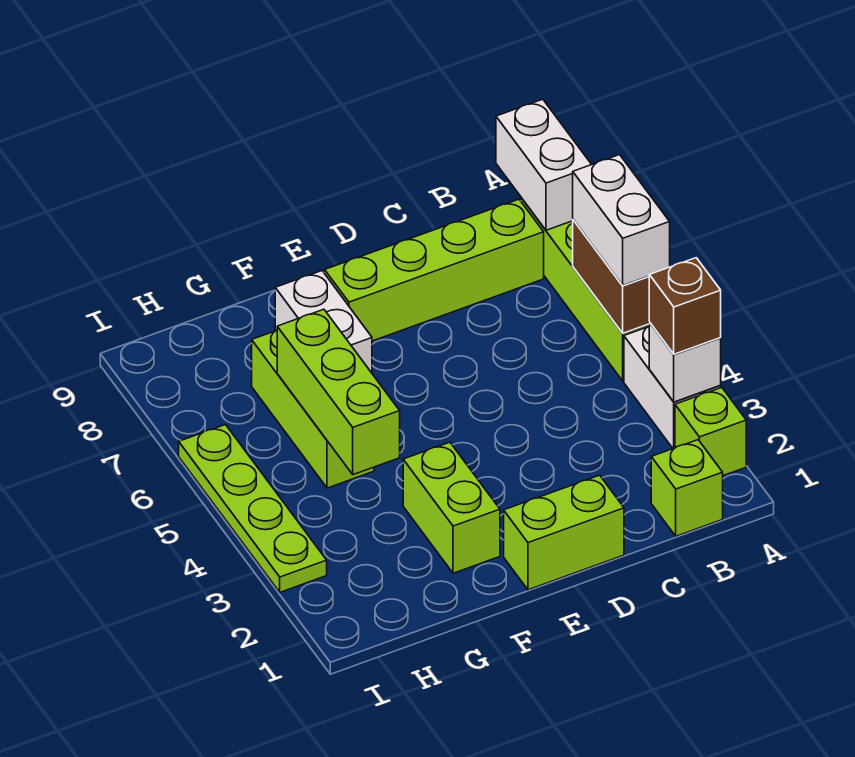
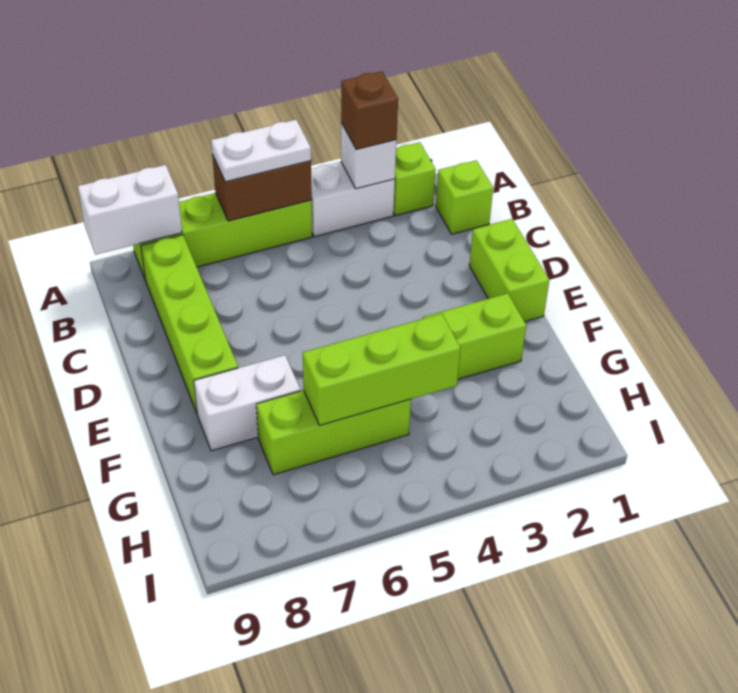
white 1x2 brick [573,155,670,285] -> white 1x2 plate [211,120,311,182]
lime 1x4 plate [179,425,327,592] -> none

